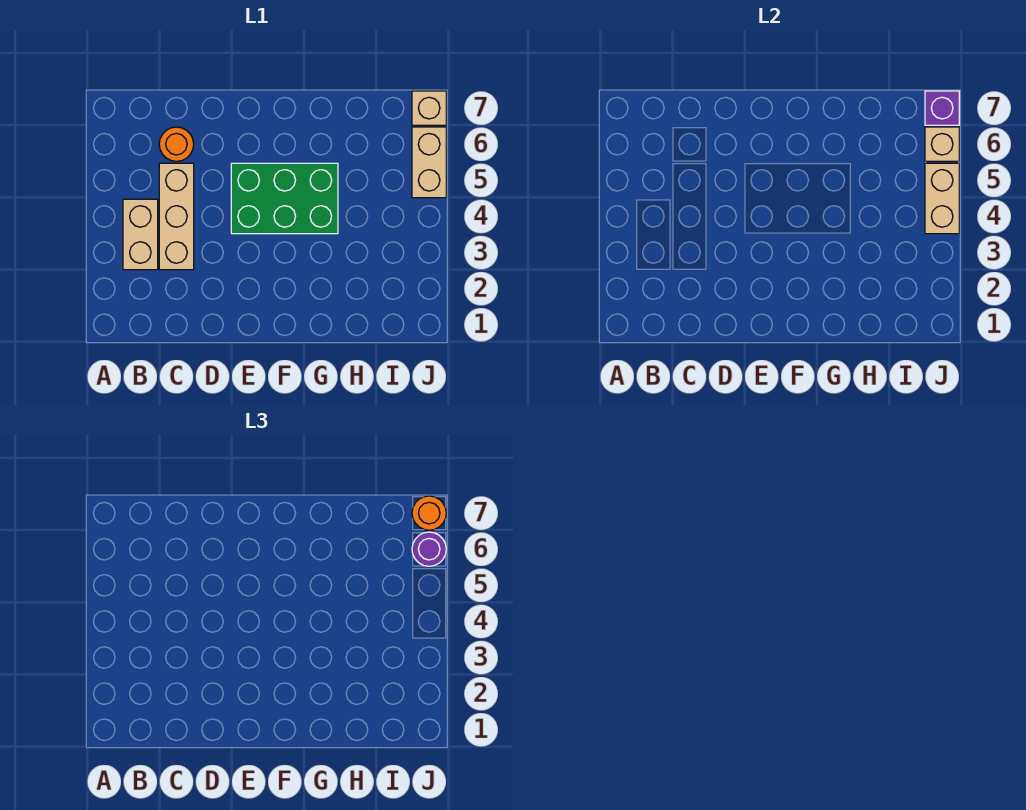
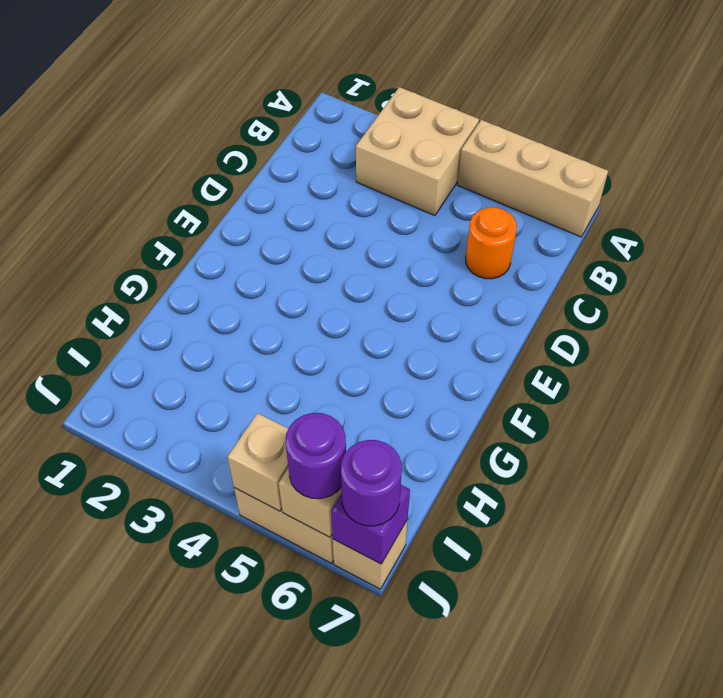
tan 1x2 brick [123,199,158,270] -> tan 2x2 brick [356,87,479,216]
tan 1x3 brick [159,163,194,270] -> tan 1x3 brick moved to [458,120,608,237]
green 2x3 brick [231,163,338,234] -> none
tan 1x2 brick [925,163,959,234] -> tan 1x1 brick [228,413,288,511]
orange 1x1 round brick [412,496,446,530] -> purple 1x1 round brick [341,440,402,526]

